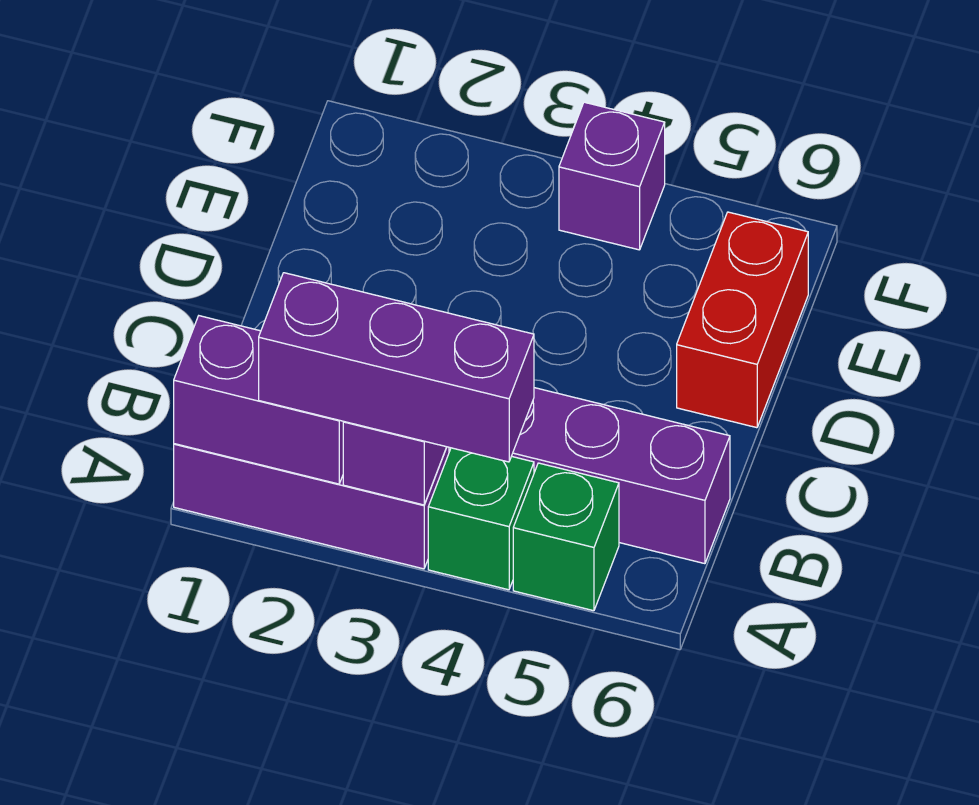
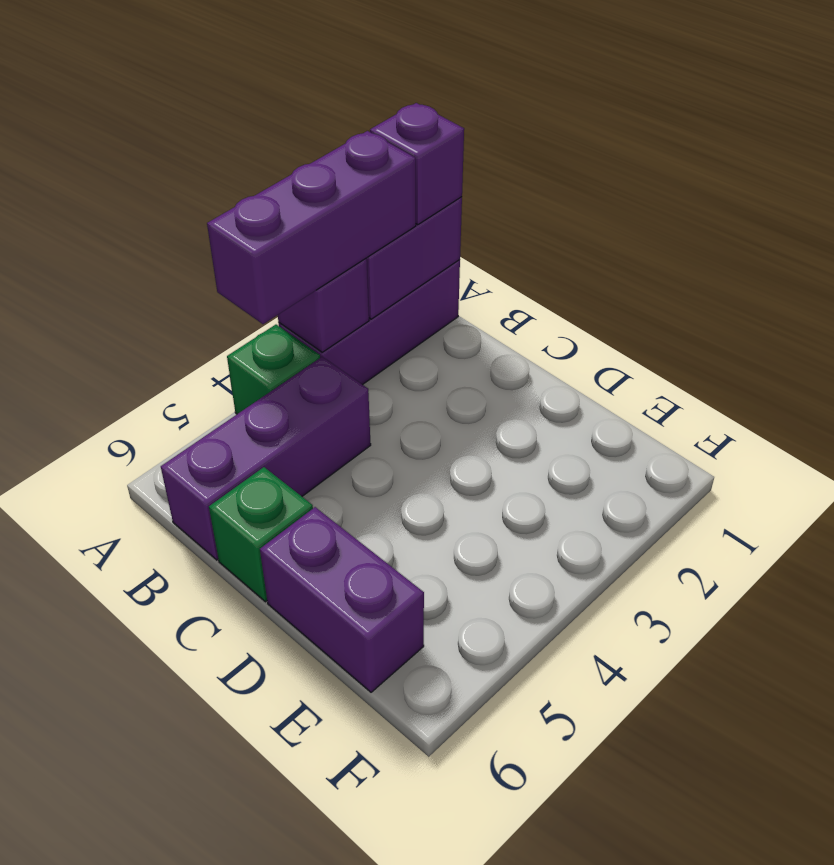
green 1x1 brick [513,463,619,611] -> green 1x1 brick moved to [209,467,313,602]
red 1x2 brick [677,212,808,428] -> purple 1x2 brick [260,507,424,692]
purple 1x1 brick [559,102,665,250] -> purple 1x1 brick moved to [370,103,464,225]

